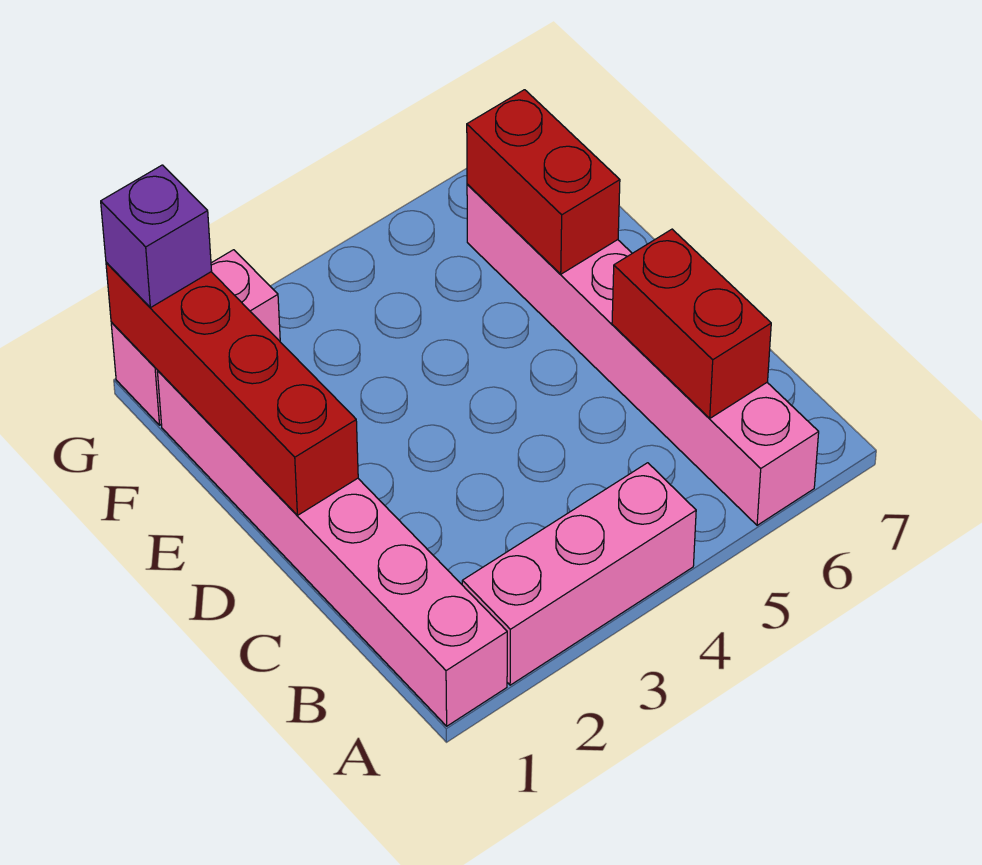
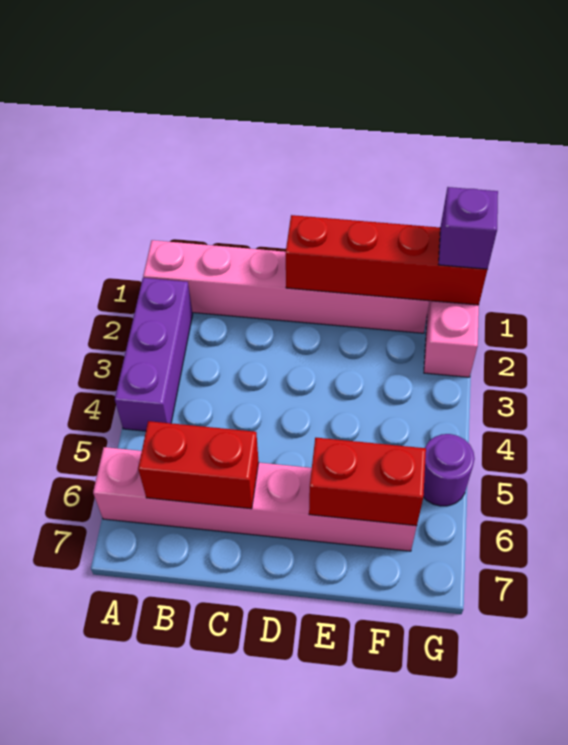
pink 1x3 brick [462,463,696,685] -> purple 1x3 brick [115,278,193,431]
none -> purple 1x1 round brick [423,434,475,506]

